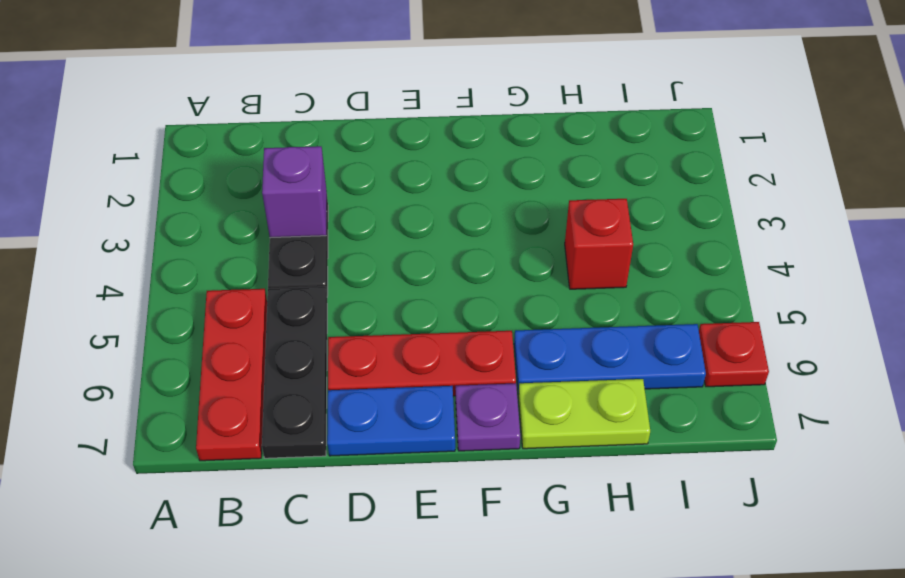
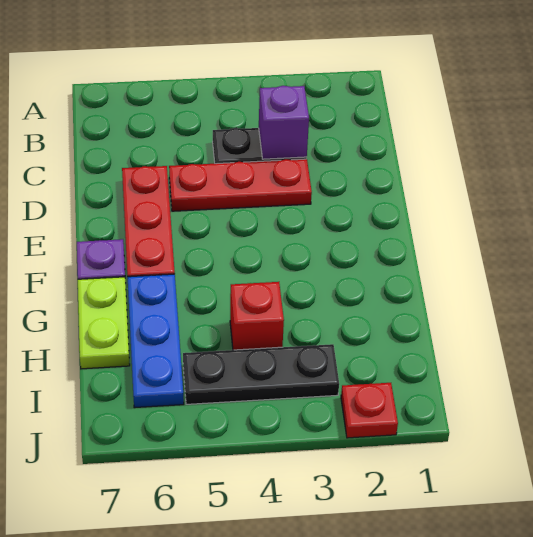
red 1x3 plate [196,289,267,461] -> red 1x3 plate moved to [169,159,312,211]
black 1x3 plate [262,287,327,458] -> black 1x3 plate moved to [183,344,339,404]
blue 1x2 plate [327,386,455,456] -> none
red 1x1 plate [699,322,769,387] -> red 1x1 plate moved to [341,383,398,438]

